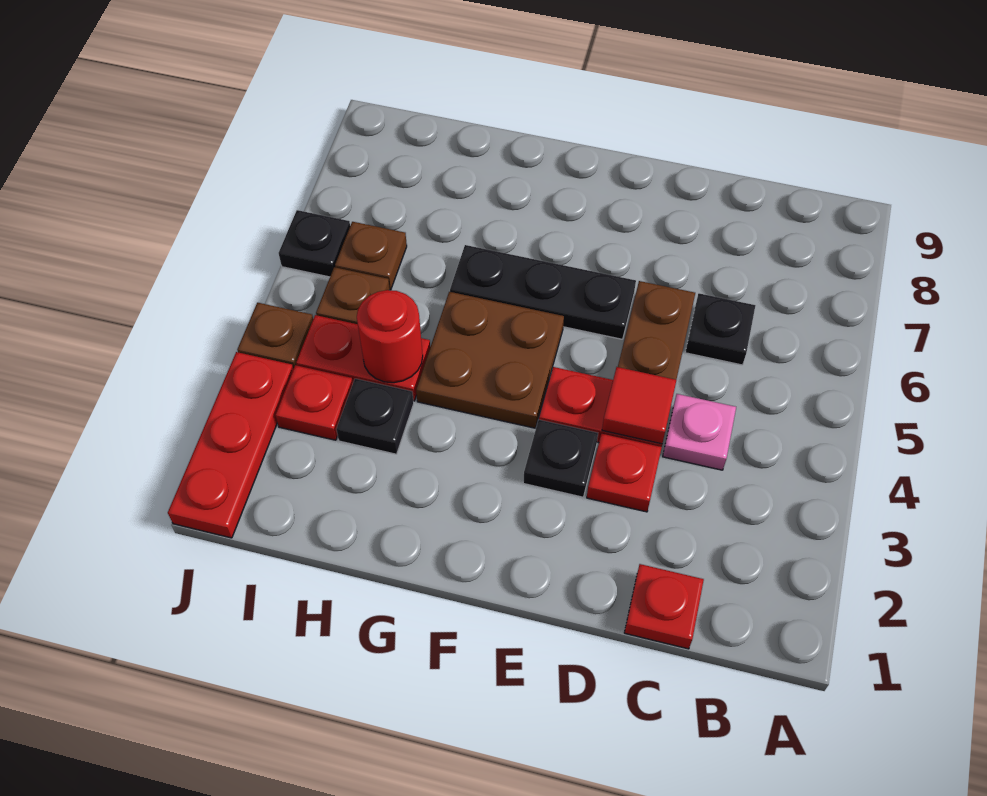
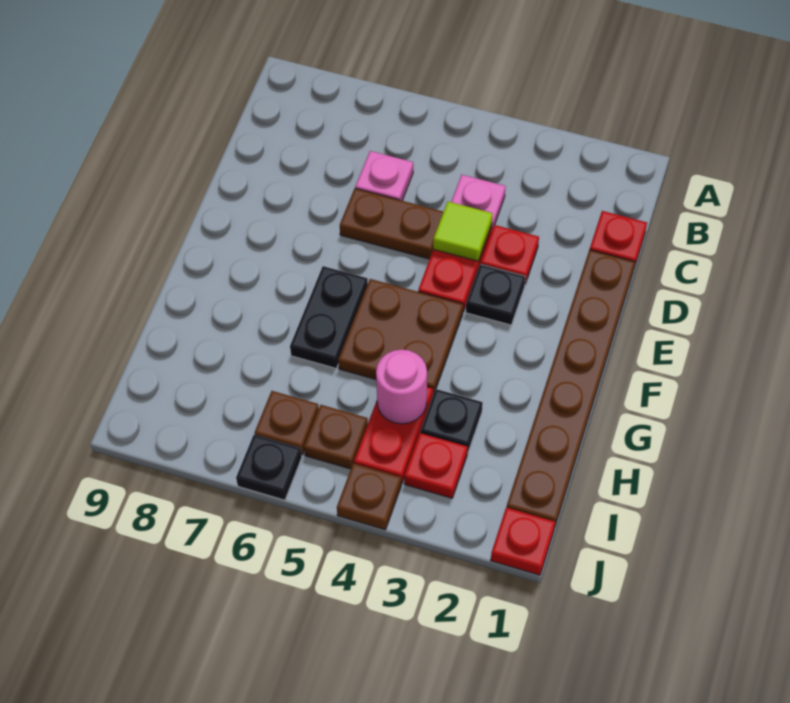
black 1x1 plate [685,293,756,365] -> pink 1x1 plate [355,151,413,201]
none -> brown 1x6 plate [507,250,635,525]
red 1x1 tile [602,367,676,444] -> lime 1x1 tile [433,202,493,261]
black 1x3 plate [450,245,636,339] -> black 1x2 plate [290,266,368,368]
red 1x1 round brick [357,290,423,383] -> pink 1x1 round brick [376,350,427,424]
red 1x3 plate [168,352,293,538] -> red 1x1 plate [491,507,555,575]

